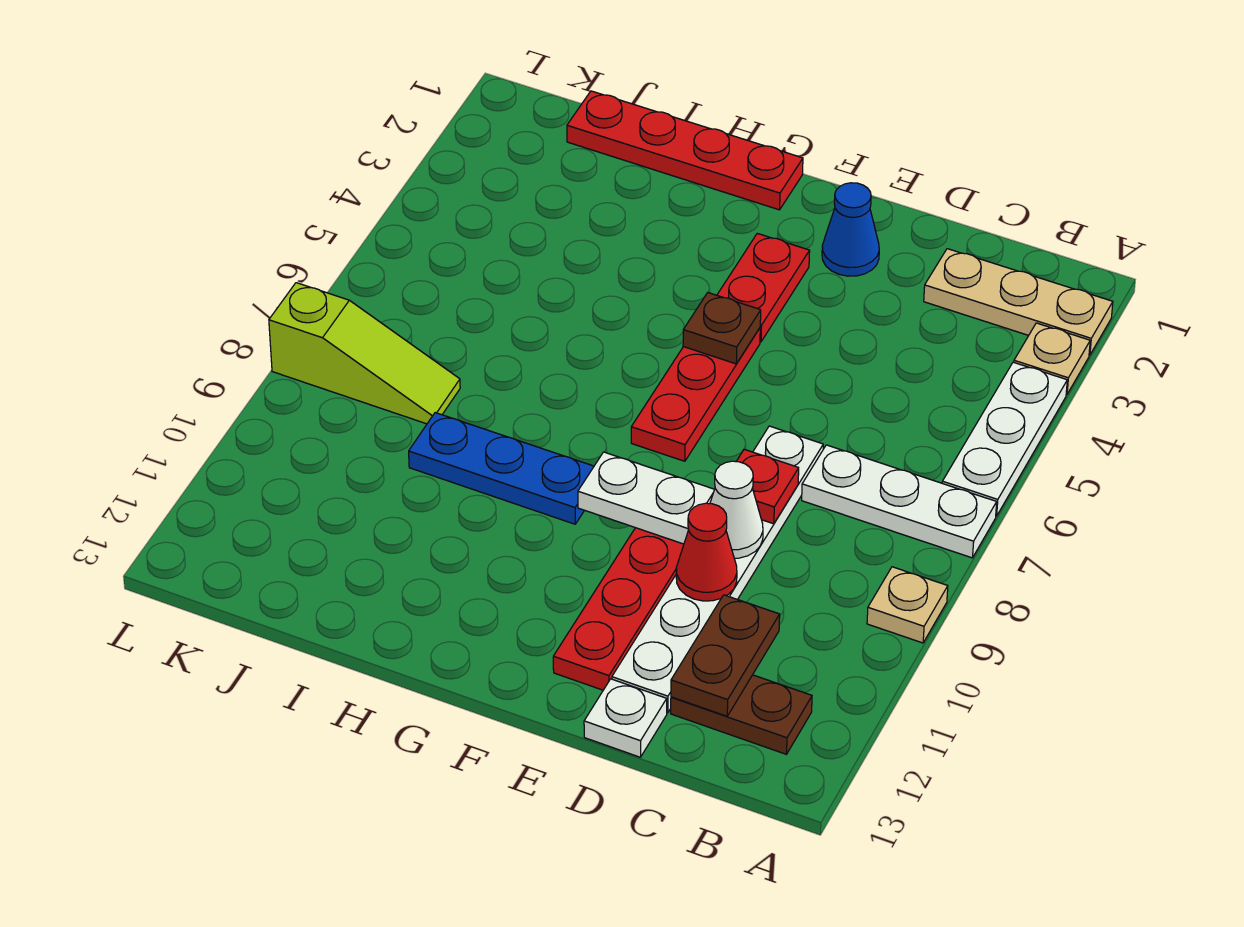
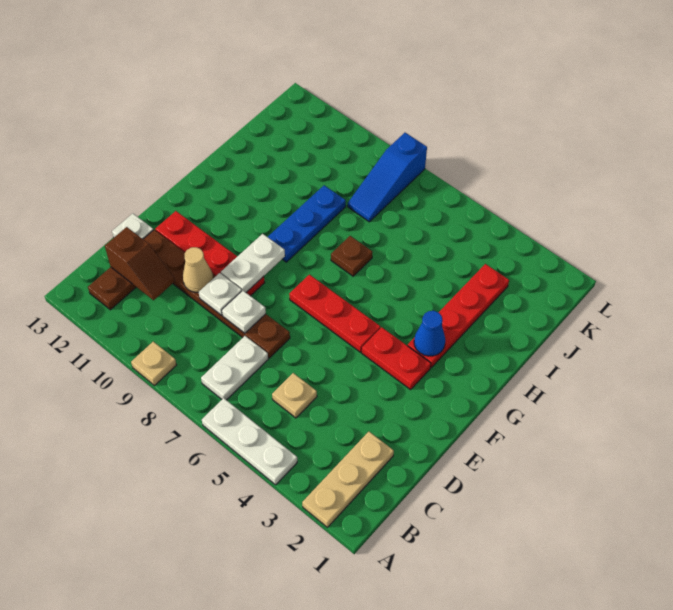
tan 1x1 plate [1014,323,1090,394] -> tan 1x1 plate moved to [272,373,317,418]
white 1x3 plate [802,445,997,558] -> white 1x2 plate [201,336,268,400]
brown 1x2 plate [671,595,780,716] -> brown 1x2 slope [105,227,175,300]
white 1x6 plate [612,426,823,713] -> brown 1x6 plate [143,230,290,358]
red 1x1 plate [736,449,799,524] -> white 1x1 plate [222,290,266,333]
white 1x1 cone [710,461,763,558] -> white 1x1 plate [199,273,242,315]
red 1x1 cone [676,503,737,601] -> tan 1x1 cone [183,247,213,293]
blue 1x1 cone [822,183,879,276] -> blue 1x1 cone moved to [414,311,445,356]
brown 1x1 plate [683,293,761,364] -> brown 1x1 plate moved to [331,236,372,276]
red 1x4 plate [567,91,803,210] -> red 1x4 plate moved to [408,264,509,368]
lime 1x3 slope [269,283,460,424] -> blue 1x3 slope [348,133,427,222]

